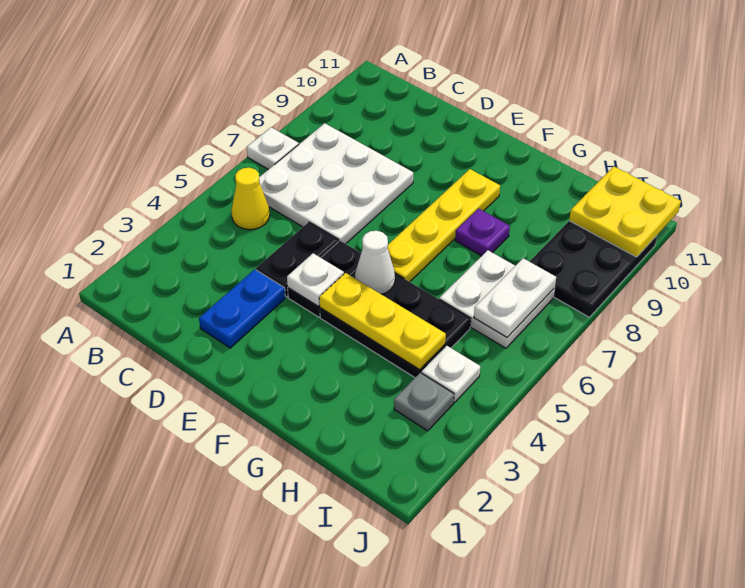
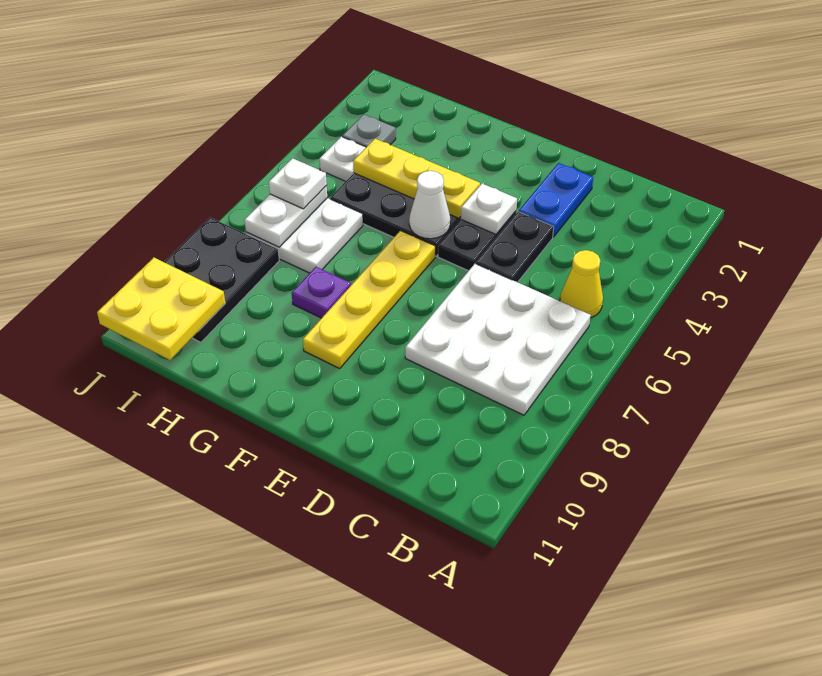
white 1x1 plate [247,127,299,170] -> white 1x1 plate moved to [269,158,327,209]

